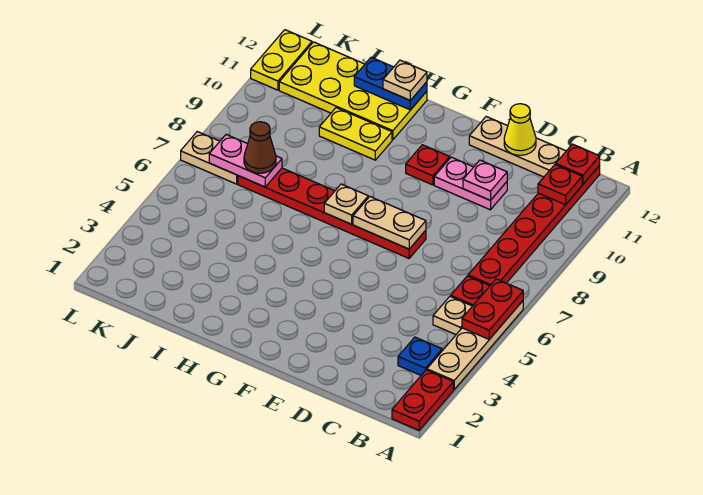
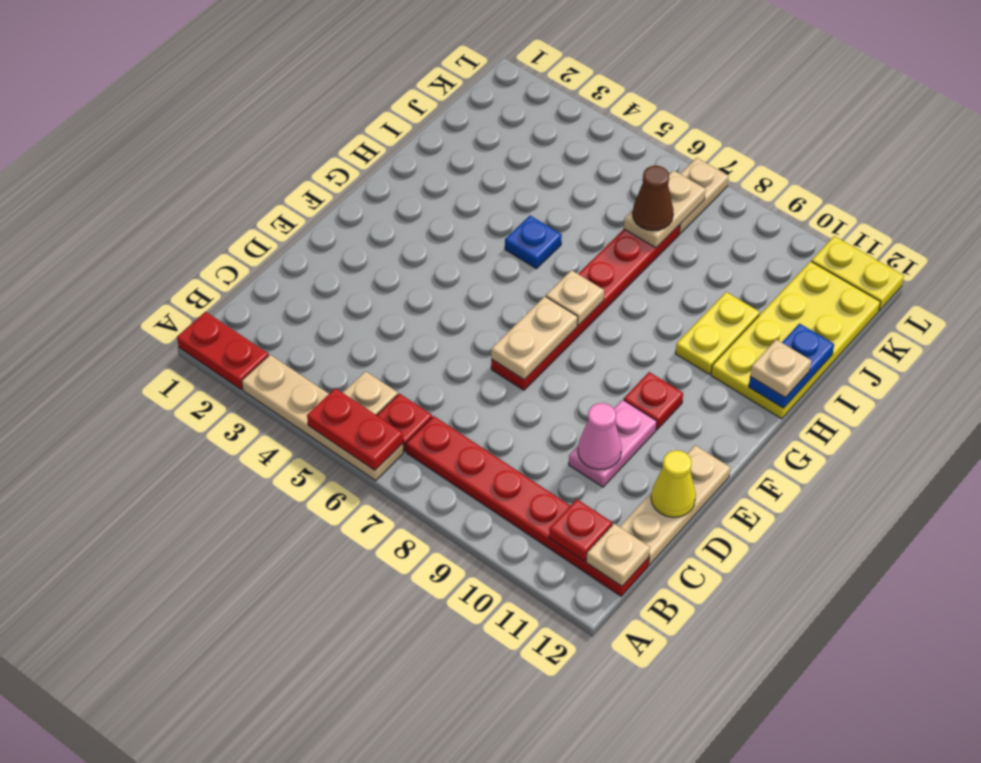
blue 1x1 plate [398,337,442,375] -> blue 1x1 plate moved to [505,216,562,269]
red 1x1 plate [556,144,600,184] -> tan 1x1 plate [586,524,650,586]
pink 1x1 plate [463,160,507,200] -> pink 1x1 cone [578,403,622,470]
pink 1x2 plate [209,135,282,187] -> tan 1x2 plate [624,170,706,248]

